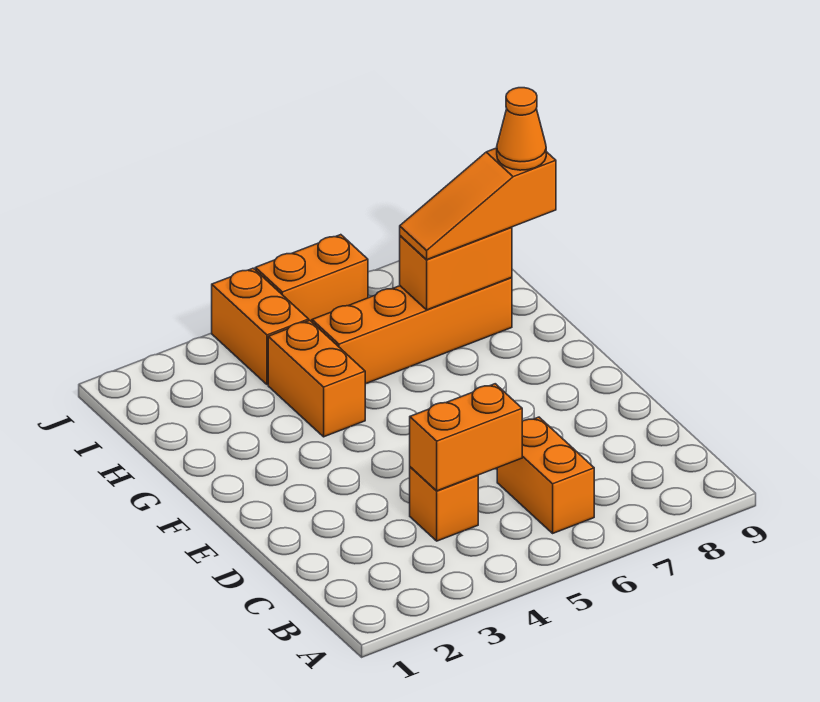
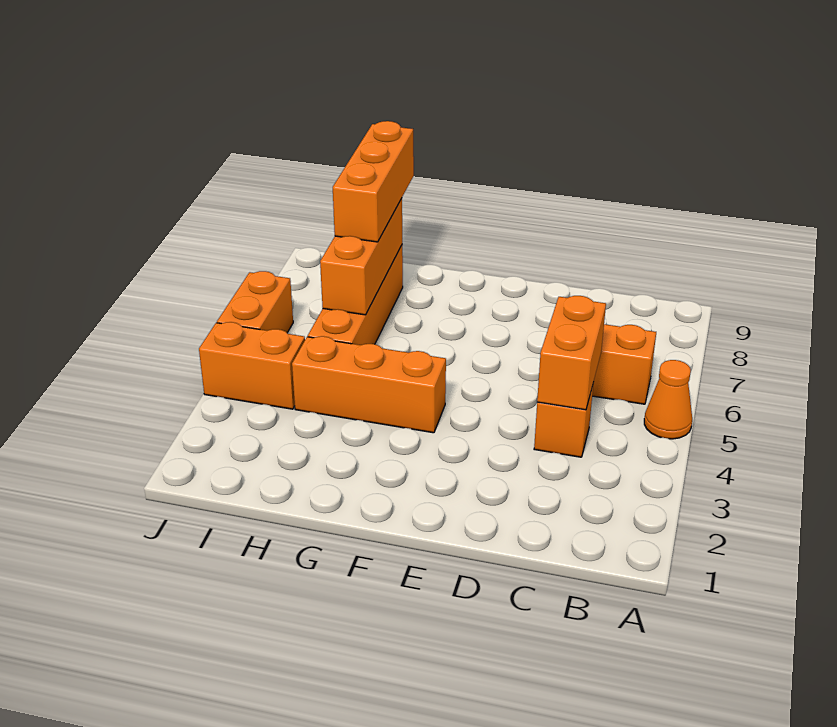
orange 1x2 brick [268,320,365,437] -> orange 1x3 brick [292,336,446,433]
orange 1x2 brick [400,227,512,310] -> orange 1x3 brick [320,198,402,315]
orange 1x3 slope [400,148,556,260] -> orange 1x3 brick [333,121,414,242]
orange 1x1 cone [497,88,546,170] -> orange 1x1 cone moved to [644,360,692,439]

